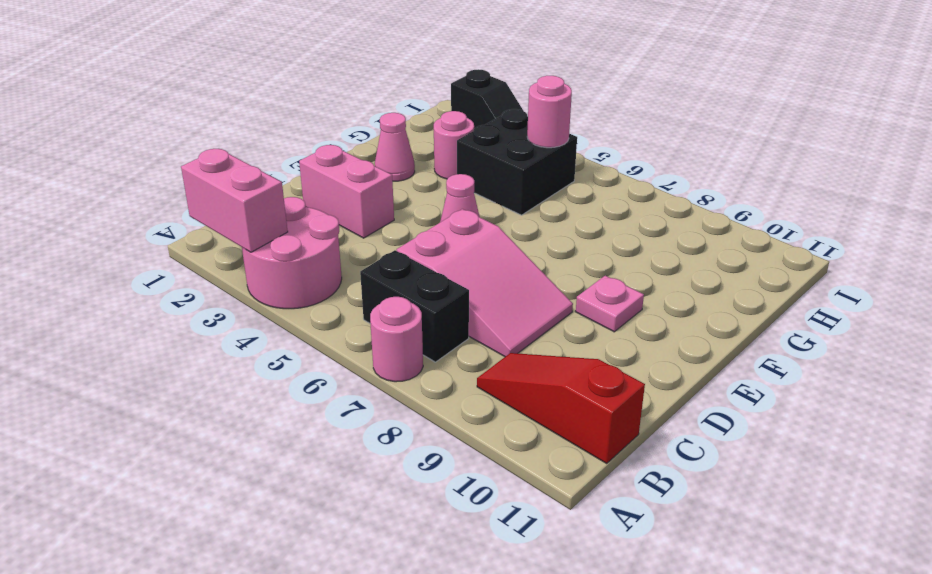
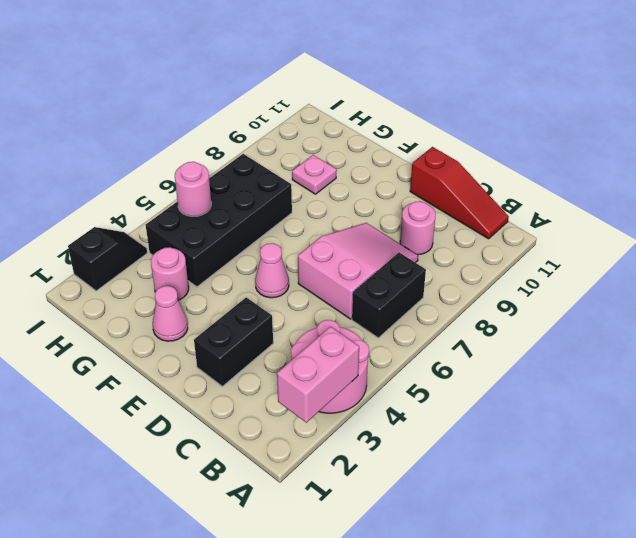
pink 1x1 round brick [370,297,423,382] -> pink 1x1 round brick moved to [400,201,436,255]
red 1x3 slope [477,353,645,463] -> red 1x3 slope turned to [410,147,509,239]
pink 1x2 brick [299,145,394,238] -> black 1x2 brick [194,297,273,386]
pink 1x1 plate [576,276,644,332] -> pink 1x1 plate moved to [292,155,337,194]
black 2x2 brick [457,109,577,215] -> black 2x4 brick [146,154,292,287]

